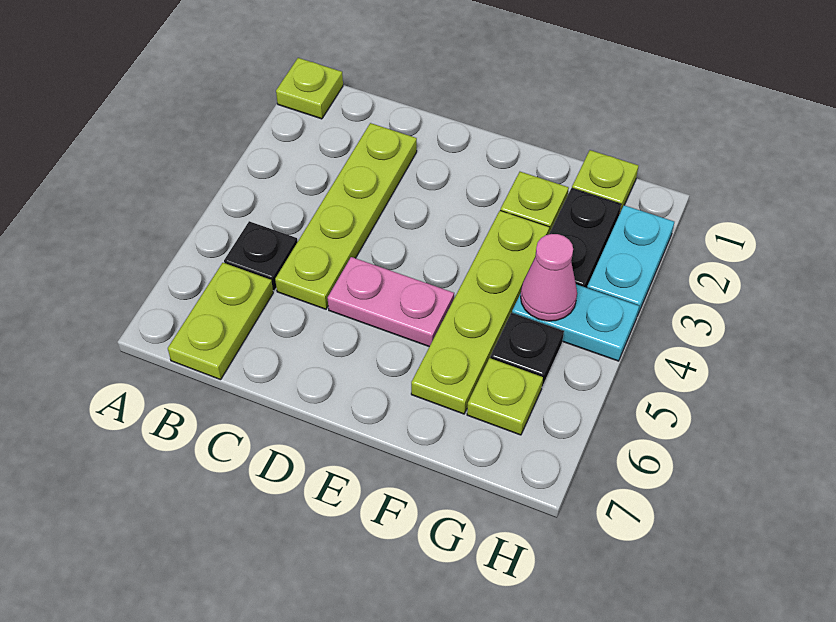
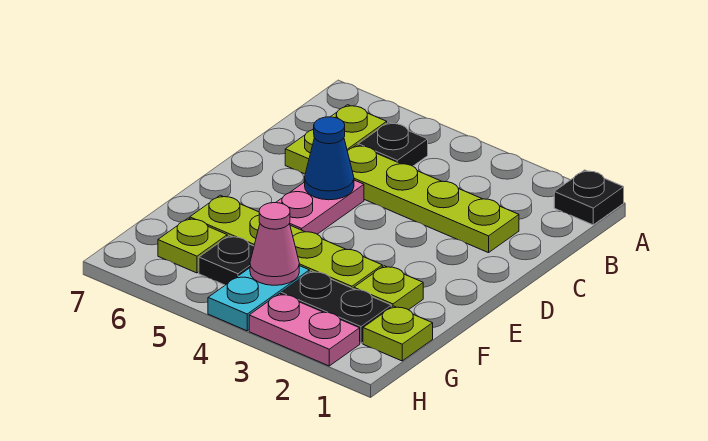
lime 1x1 plate [276,58,343,119] -> black 1x1 plate [554,170,624,225]
lime 1x2 plate [168,263,273,380] -> lime 1x2 plate turned to [285,105,387,174]
none -> blue 1x1 cone [305,117,354,200]
cyan 1x2 plate [587,205,674,316] -> pink 1x2 plate [249,294,360,366]

